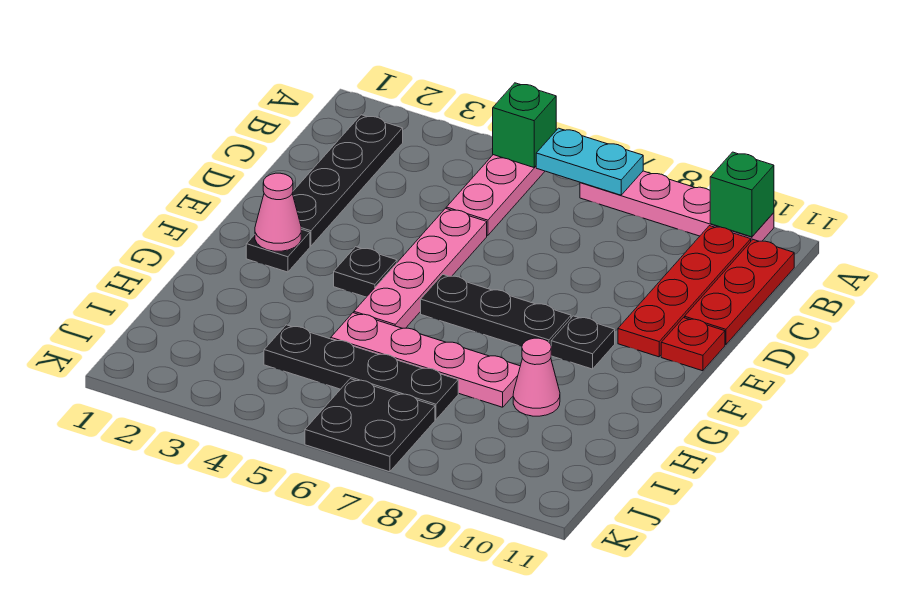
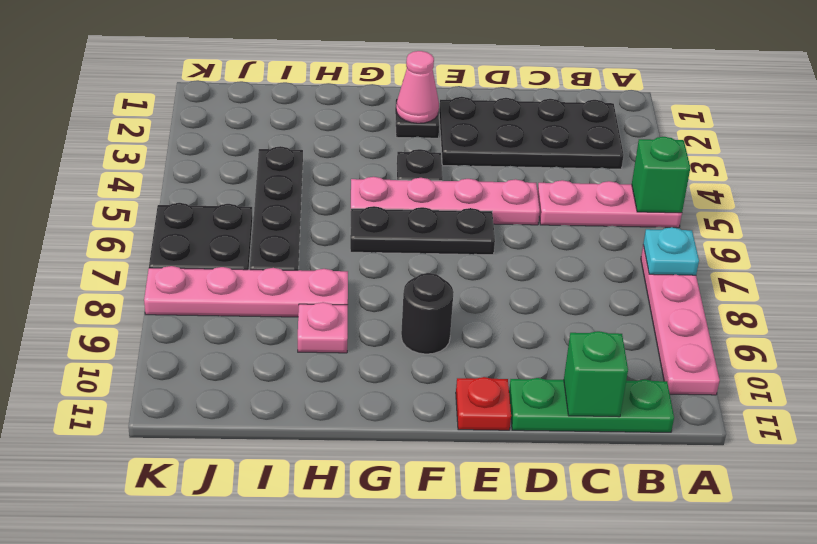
cyan 1x2 plate [536,128,643,195] -> cyan 1x1 plate [643,227,699,275]
green 1x1 brick [710,152,774,237] -> green 1x1 brick moved to [564,331,628,417]
black 1x4 plate [292,115,403,246] -> black 2x4 plate [439,97,624,169]
red 1x4 plate [618,226,751,357] -> none
red 1x3 plate [685,240,794,345] -> green 1x3 plate [509,378,674,432]
black 1x3 plate [421,275,571,346] -> black 1x3 plate turned to [350,206,495,255]
black 1x1 plate [551,316,615,369] -> black 1x1 round brick [401,273,454,354]
pink 1x4 plate [331,313,520,407] -> pink 1x4 plate turned to [144,266,348,317]
pink 1x1 cone [513,338,560,416] -> pink 1x1 plate [298,302,348,353]

